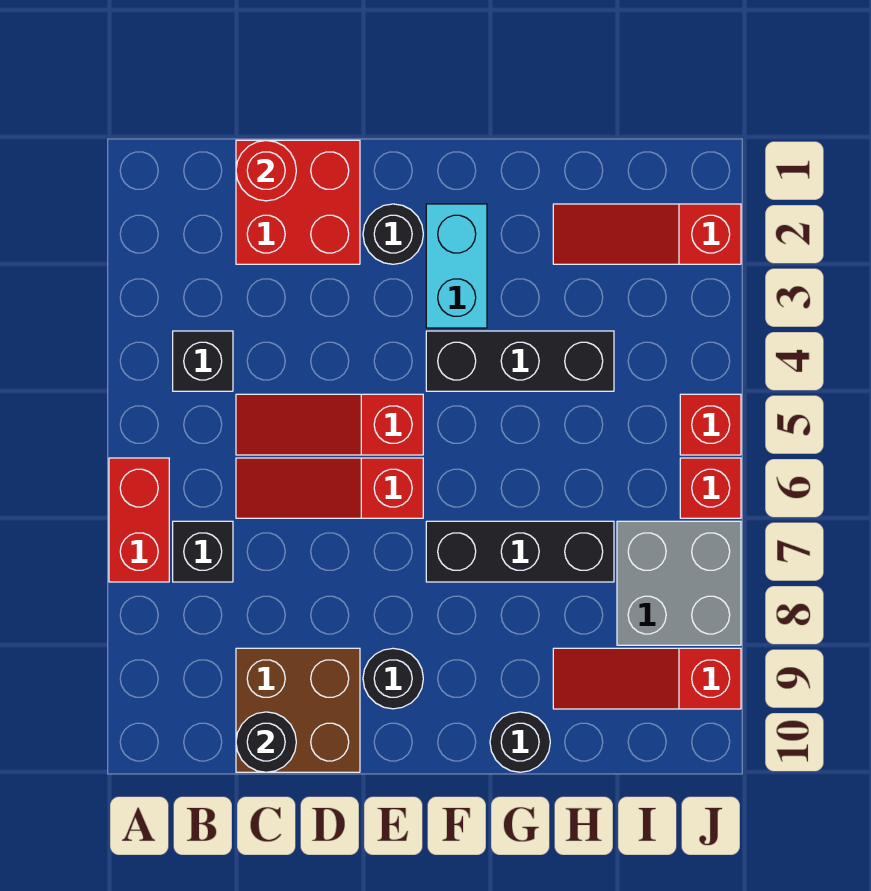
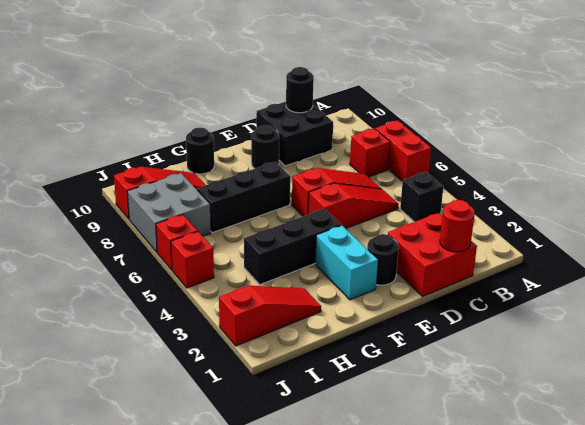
black 1x1 brick [173,521,233,582] -> red 1x1 brick [350,129,390,177]
brown 2x2 brick [236,648,360,772] -> black 2x2 brick [256,102,333,166]

